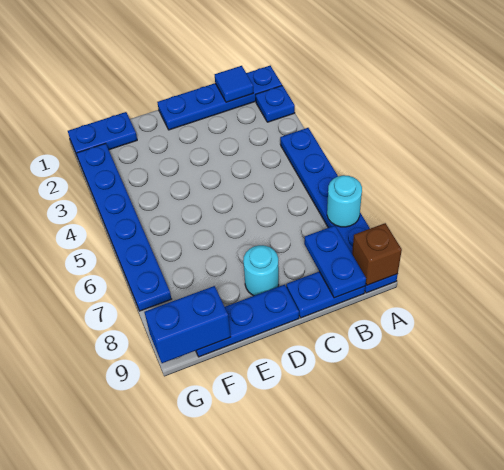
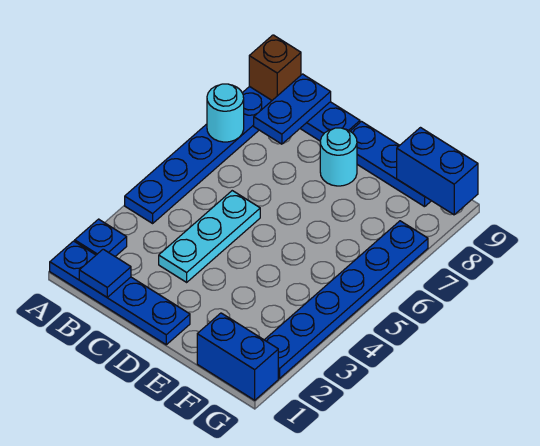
none -> cyan 1x3 plate [159,191,260,282]
blue 1x2 plate [68,112,137,158] -> blue 1x2 brick [197,313,278,400]

